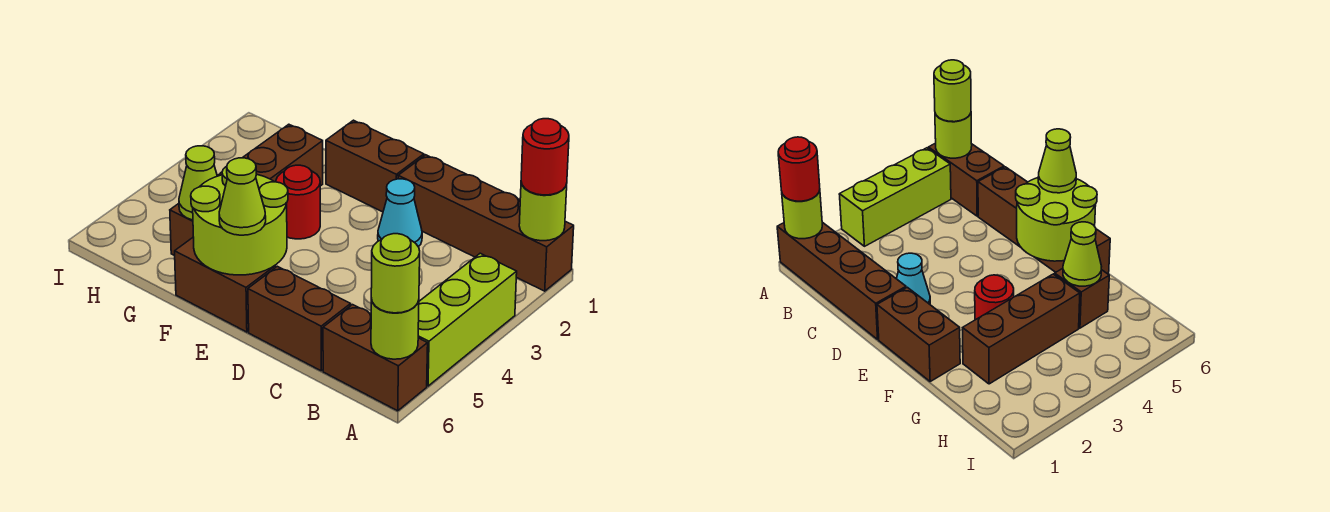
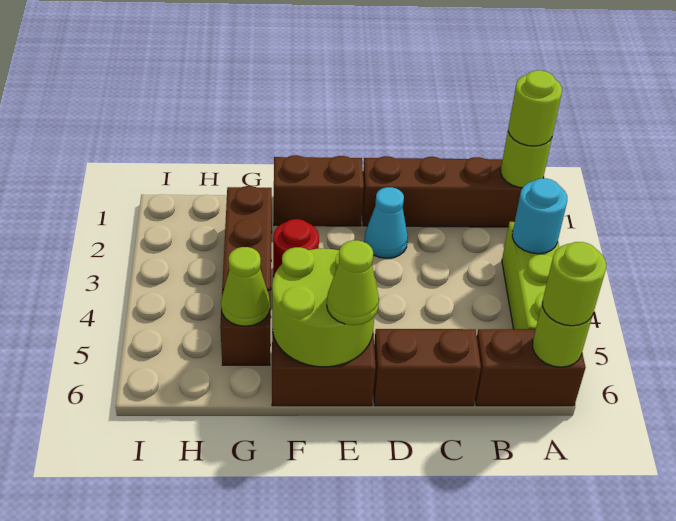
red 1x1 round brick [521,119,569,195] -> lime 1x1 round brick [508,70,562,146]
none -> cyan 1x1 round brick [512,178,567,254]

